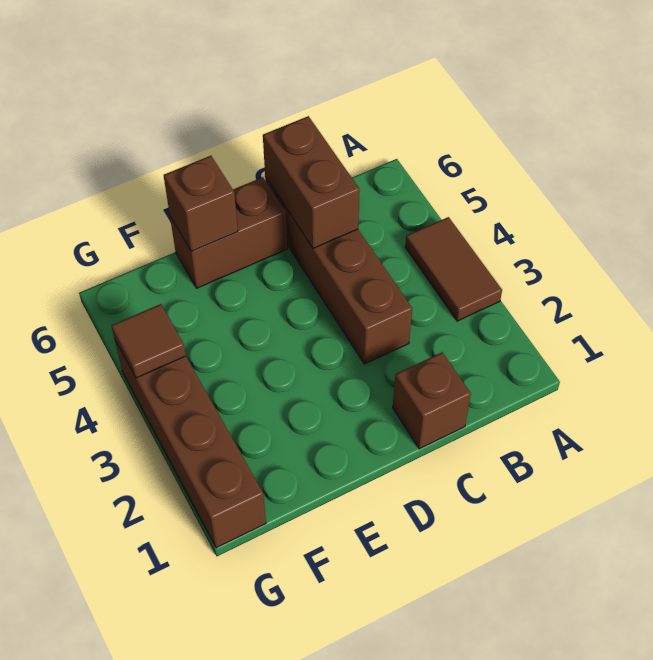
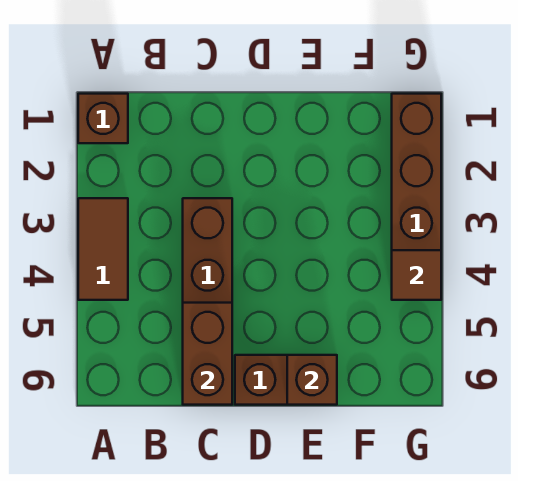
brown 1x1 brick [393,352,471,449] -> brown 1x1 brick moved to [78,94,128,143]

